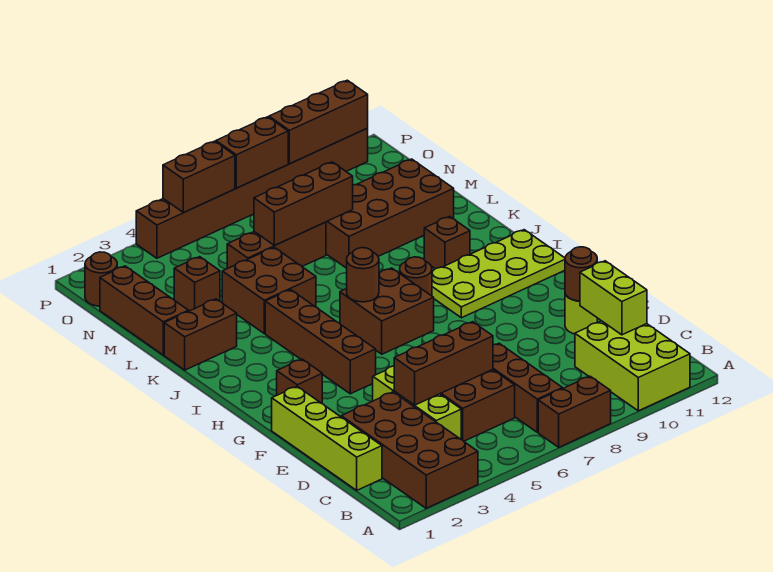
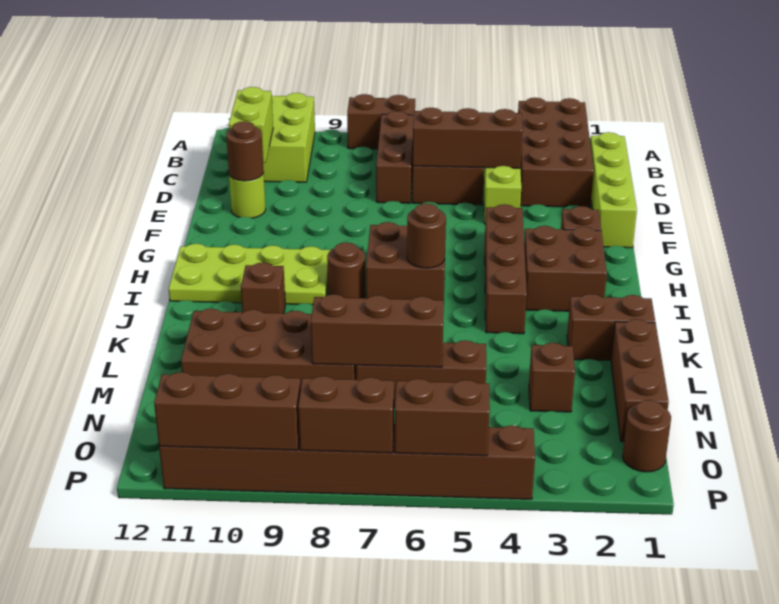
brown 2x2 brick [222,247,316,334] -> brown 2x2 brick moved to [524,226,607,311]

